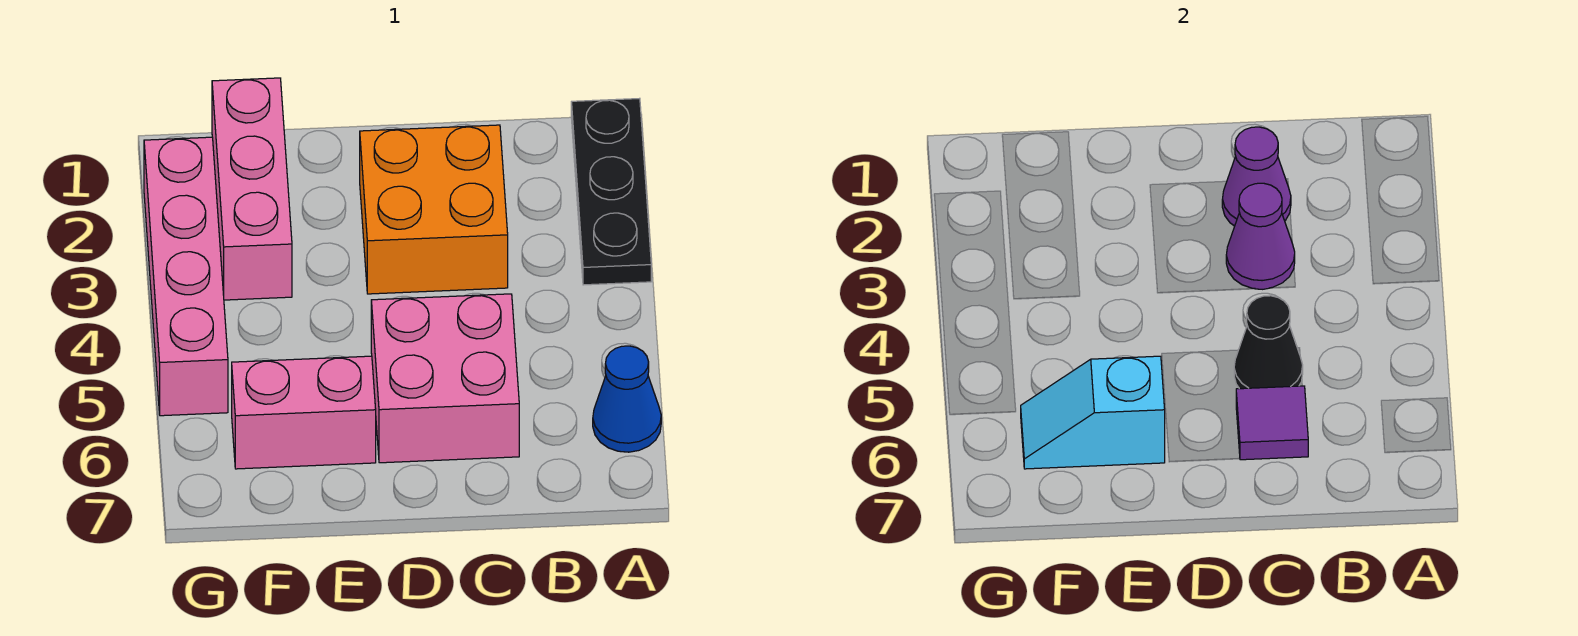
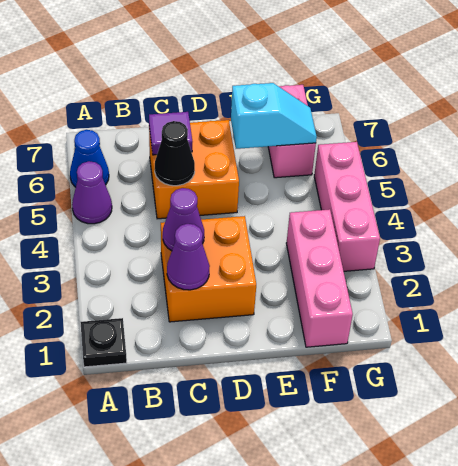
black 1x3 plate [571,98,651,285] -> black 1x1 plate [80,318,127,367]
none -> purple 1x1 cone [72,161,112,224]
pink 2x2 brick [371,294,519,463] -> orange 2x2 brick [149,120,239,219]
pink 1x2 brick [232,356,376,469] -> pink 1x2 brick turned to [268,85,316,178]
pink 1x4 brick [144,137,228,416] -> pink 1x3 brick [314,142,380,271]

